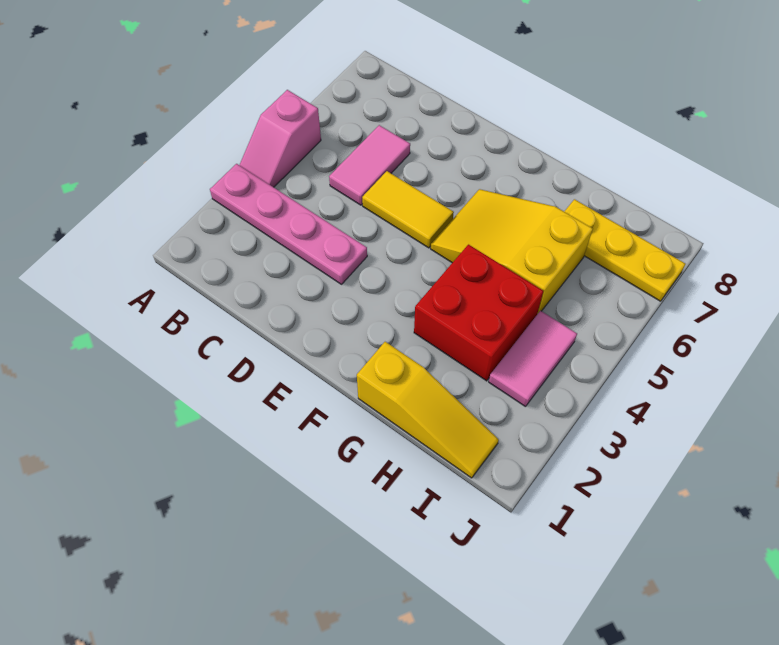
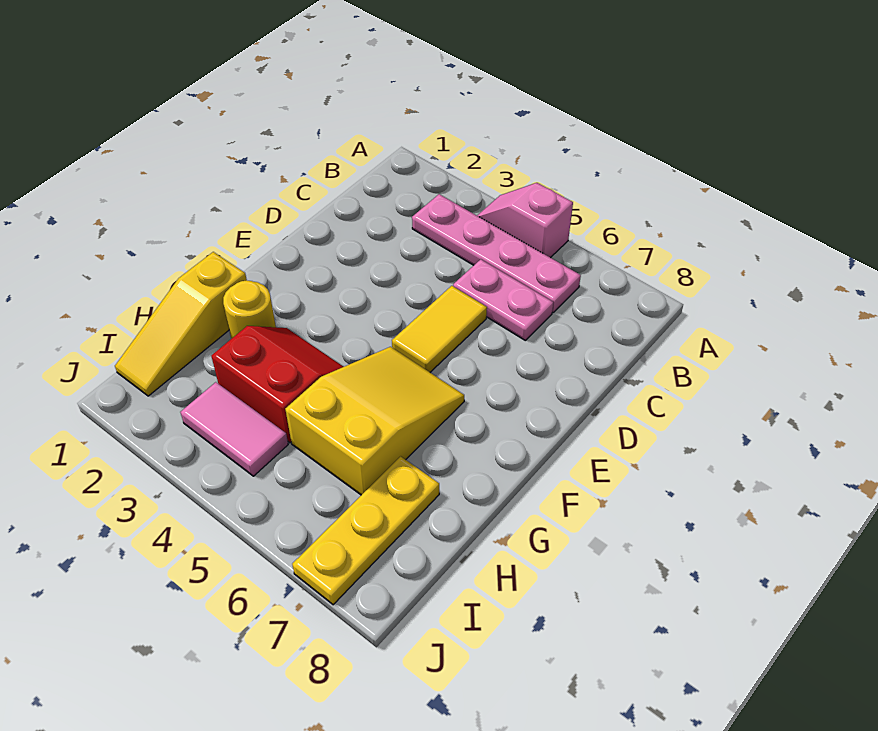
pink 1x4 plate [210,164,367,284] -> pink 1x4 plate turned to [412,194,581,312]
pink 1x2 tile [329,125,410,205] -> pink 1x2 plate [453,259,553,340]
none -> yellow 1x1 round brick [223,280,276,339]
red 2x2 brick [414,245,543,381] -> red 2x2 slope [211,326,344,443]

